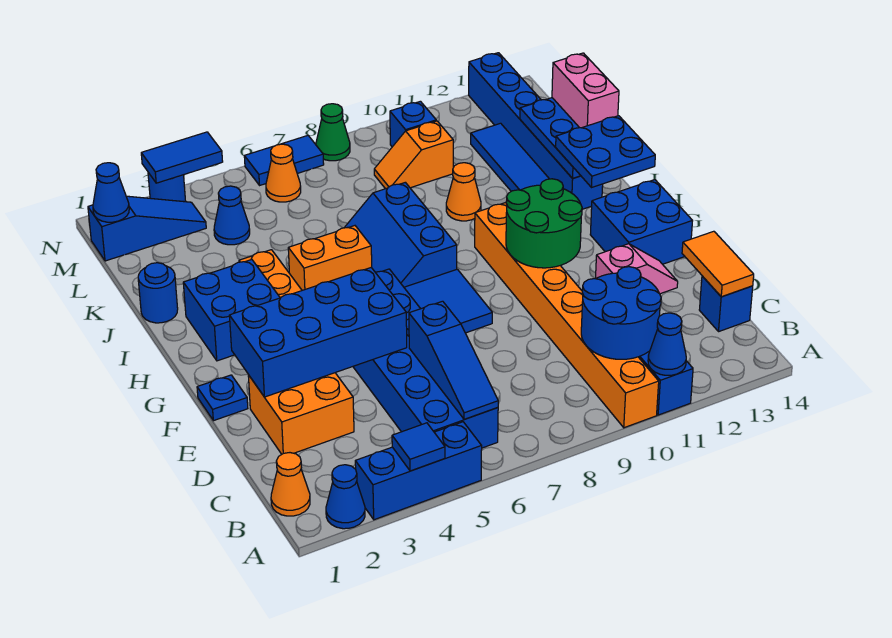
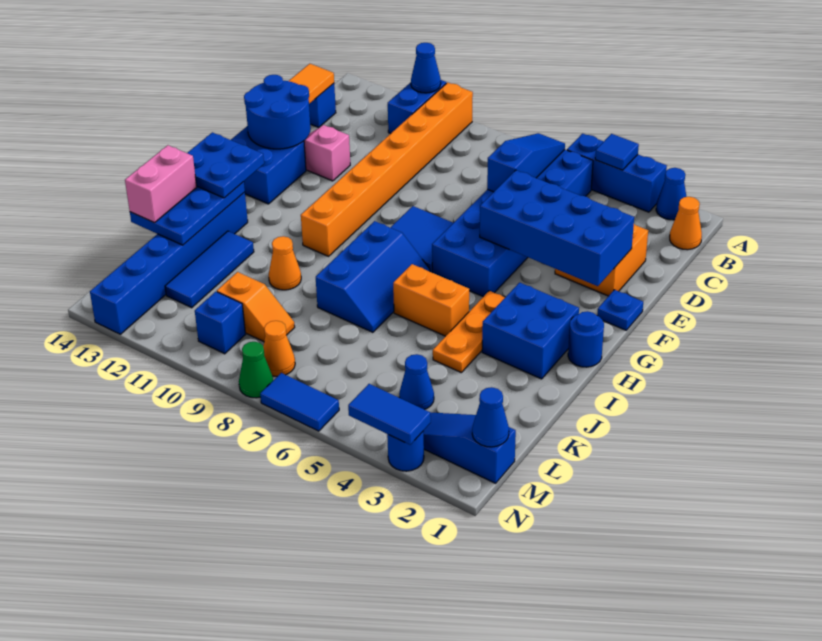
blue 2x2 round brick [581,267,661,359] -> blue 2x2 round brick moved to [244,75,311,149]
green 2x2 round brick [506,179,582,268] -> none
blue 1x1 round brick [138,263,178,323] -> blue 1x1 round brick moved to [568,311,604,367]
orange 1x1 cone [266,144,301,202] -> orange 1x1 cone moved to [263,321,295,376]

